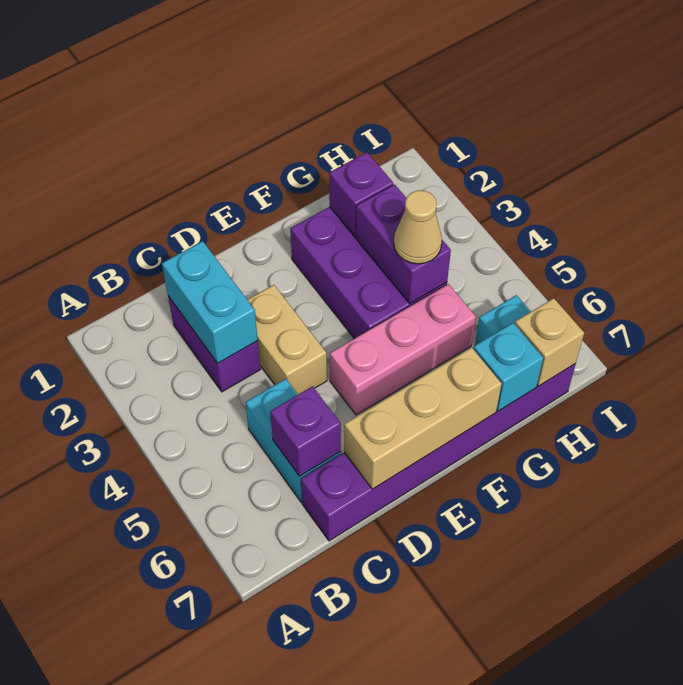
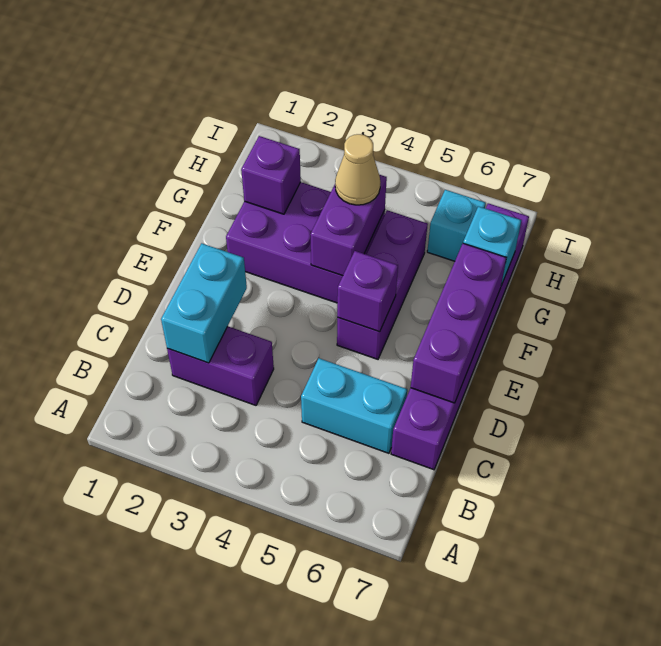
cyan 1x2 brick [162,241,258,363] -> cyan 1x2 brick turned to [161,243,247,363]
purple 1x1 brick [270,386,341,476] -> purple 1x1 brick moved to [337,251,398,332]
tan 1x2 brick [247,285,327,394] -> none
tan 1x3 brick [344,348,502,489] -> purple 1x3 brick [411,243,506,403]
pink 1x3 brick [330,284,476,415] -> purple 1x3 brick [337,210,428,359]
purple 1x2 brick [356,184,451,303] -> purple 1x2 brick turned to [310,175,387,276]
tan 1x1 brick [515,298,584,386] -> none

